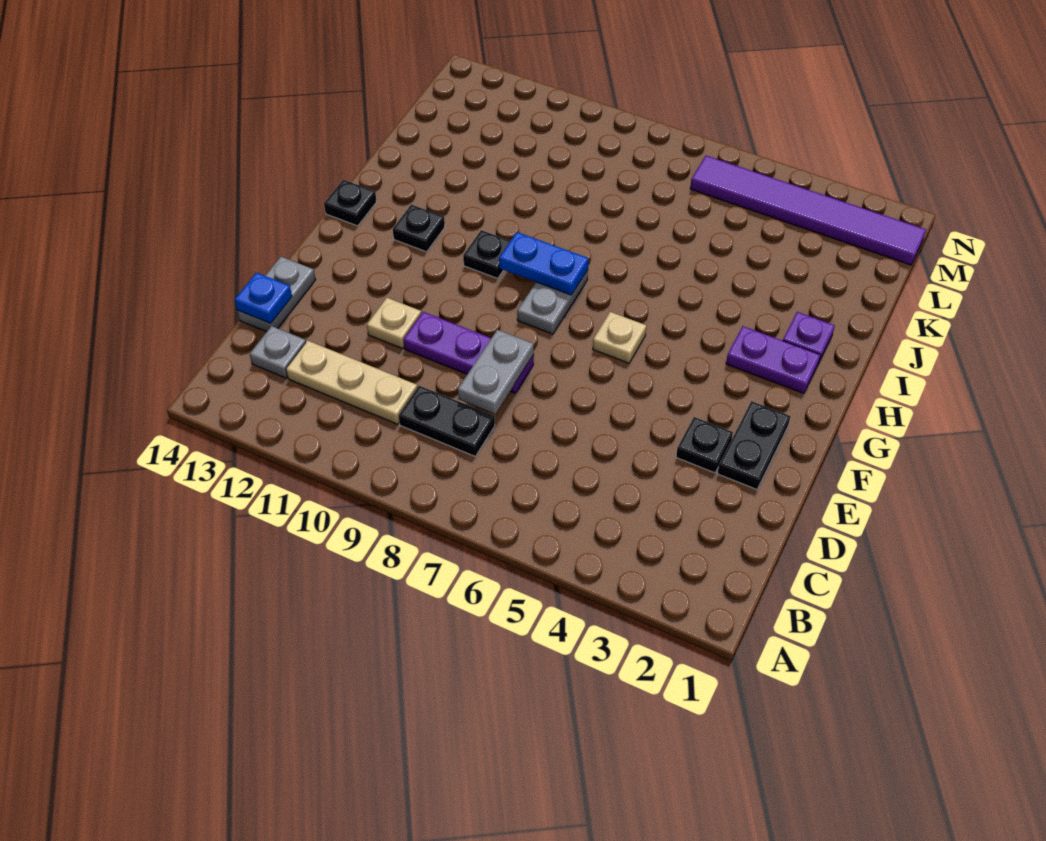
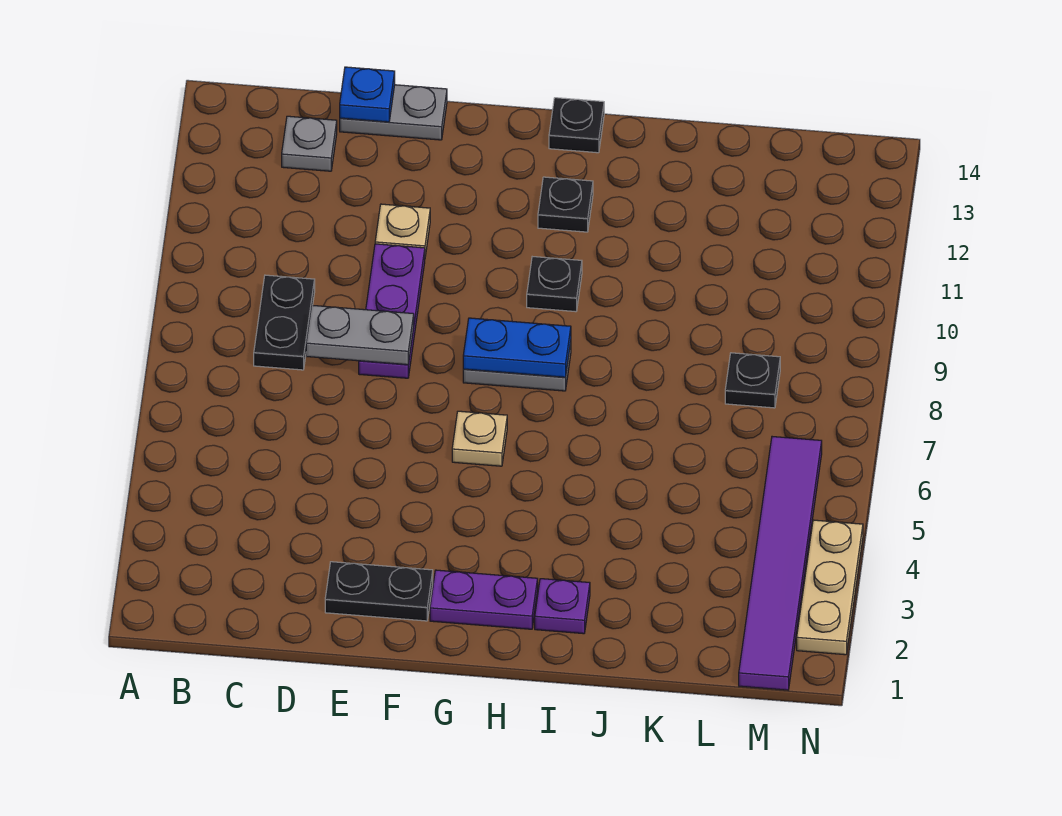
tan 1x3 plate [286,341,417,424] -> tan 1x3 plate moved to [797,520,863,655]
black 1x1 plate [676,417,733,473] -> black 1x1 plate moved to [725,353,780,408]
purple 1x2 plate [726,326,820,393] -> purple 1x2 plate turned to [430,570,538,629]
blue 1x2 plate [499,232,589,295] -> blue 1x2 plate turned to [463,318,571,377]

